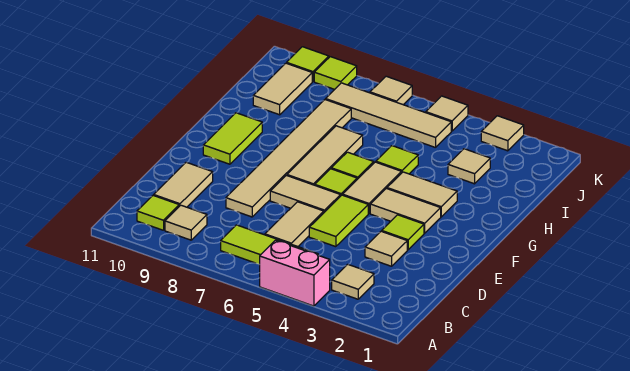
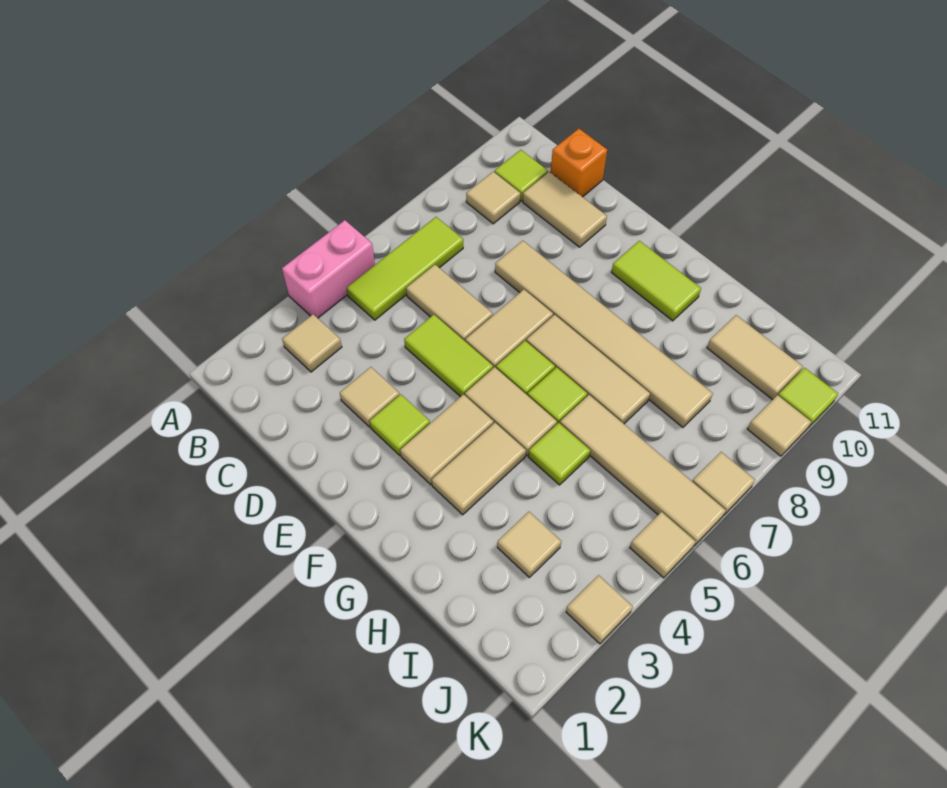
none -> orange 1x1 brick [551,129,607,197]
tan 1x4 tile [326,83,451,148] -> tan 1x4 tile turned to [560,395,726,546]
lime 1x1 tile [314,57,357,89] -> tan 1x1 tile [748,395,811,456]

